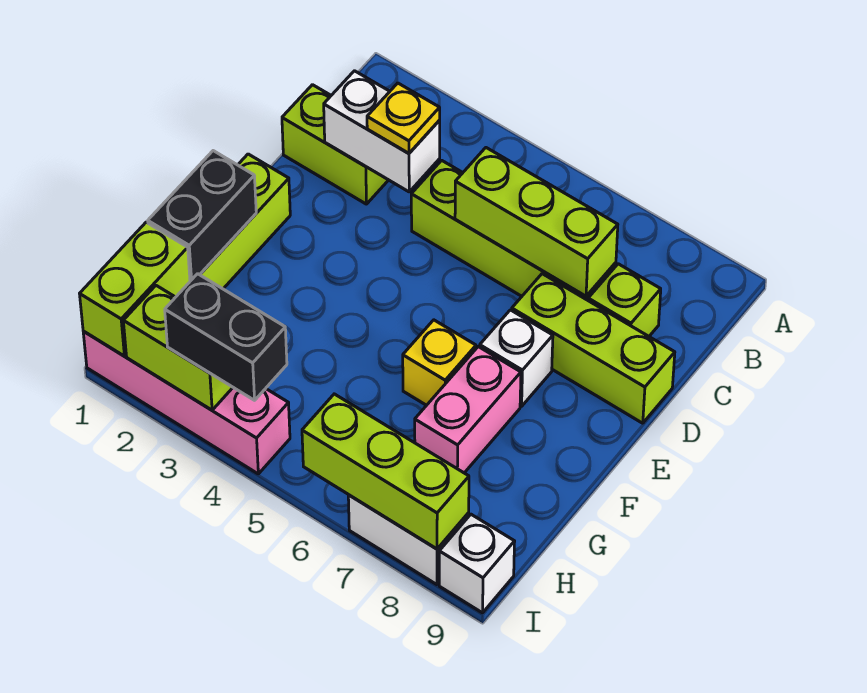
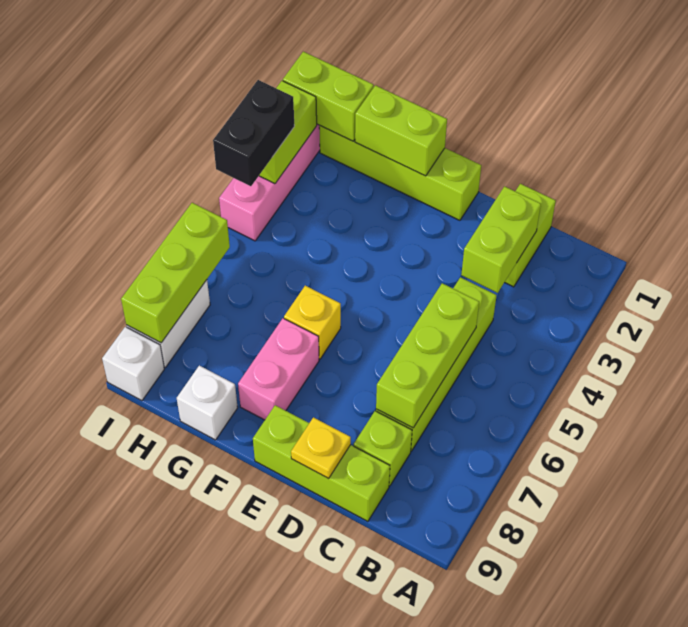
white 1x2 brick [324,71,440,192] -> lime 1x2 brick [461,186,541,293]
yellow 1x1 plate [367,83,440,153] -> yellow 1x1 plate moved to [291,417,351,478]
lime 1x3 brick [512,274,675,423] -> lime 1x3 brick turned to [253,405,390,521]
white 1x1 brick [480,310,553,406] -> white 1x1 brick moved to [177,365,238,440]
black 1x2 brick [148,151,256,281] -> lime 1x2 brick [355,85,447,176]
pink 1x2 brick [415,347,521,473] -> pink 1x2 brick turned to [238,318,319,420]

